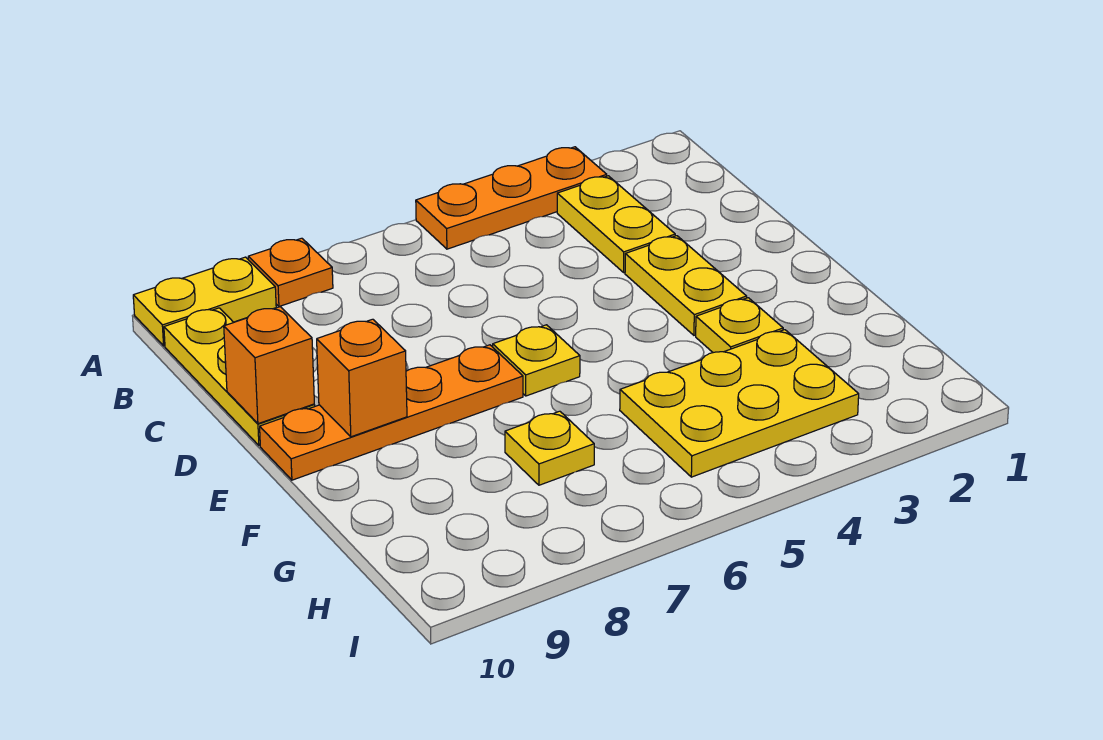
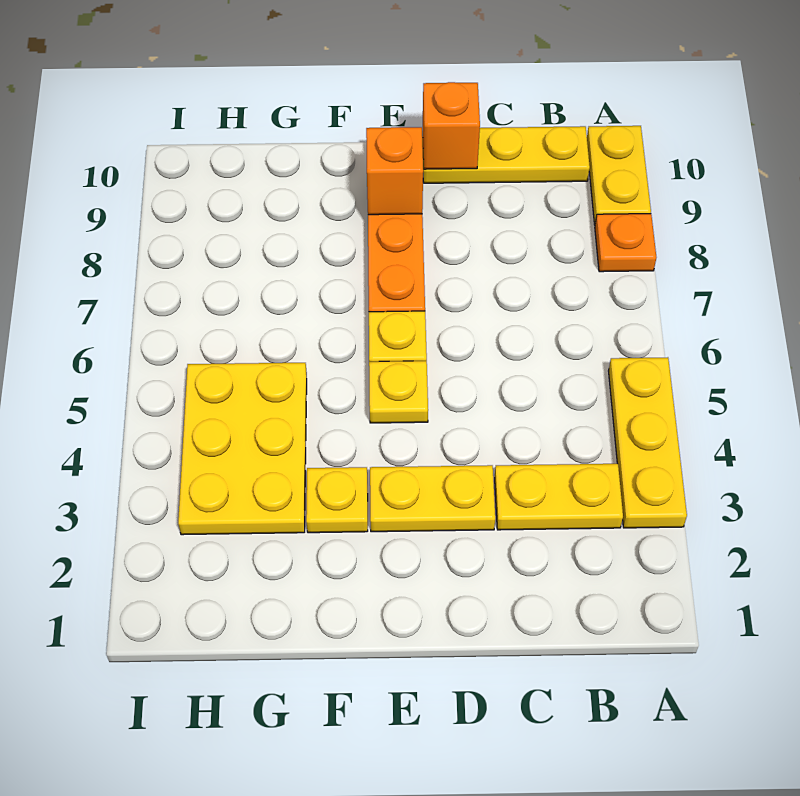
orange 1x3 plate [416,147,607,249] -> yellow 1x3 plate [609,357,687,528]
yellow 1x1 plate [505,411,594,485] -> yellow 1x1 plate moved to [369,361,428,423]

